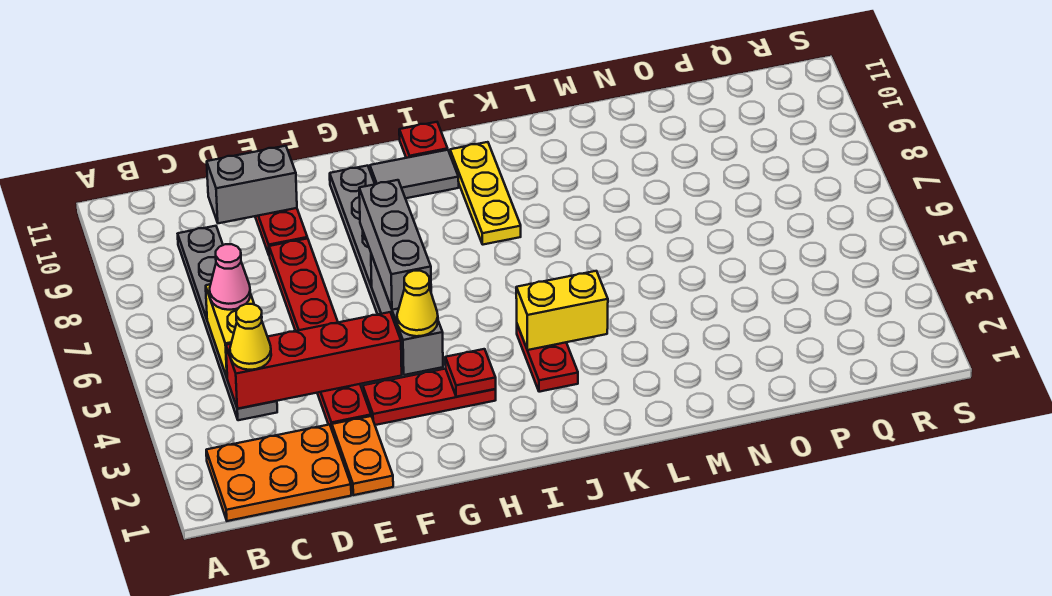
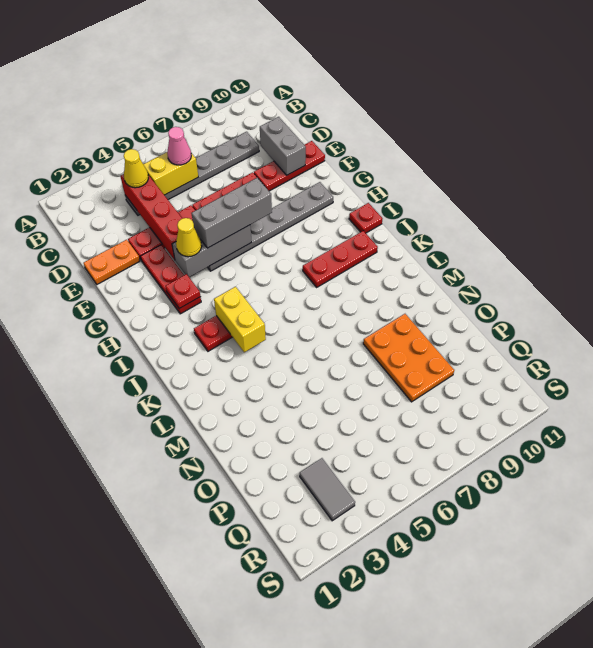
orange 2x3 plate [206,425,351,521] -> orange 2x3 plate moved to [363,314,454,402]
grey 1x2 tile [370,150,459,198] -> grey 1x2 tile moved to [300,458,355,521]
yellow 1x3 plate [450,142,521,245] -> red 1x3 plate [303,231,378,287]

